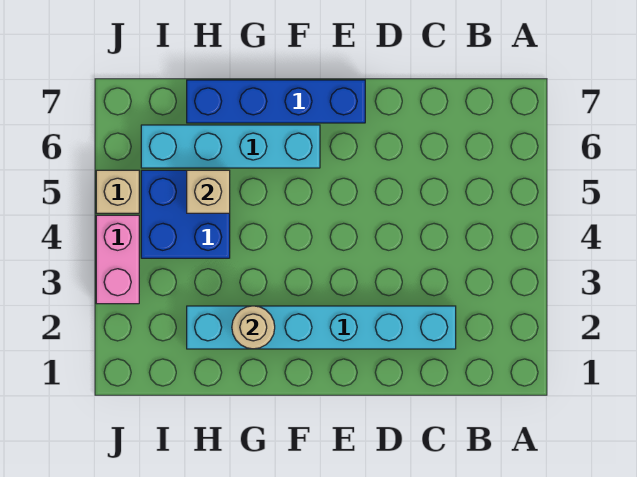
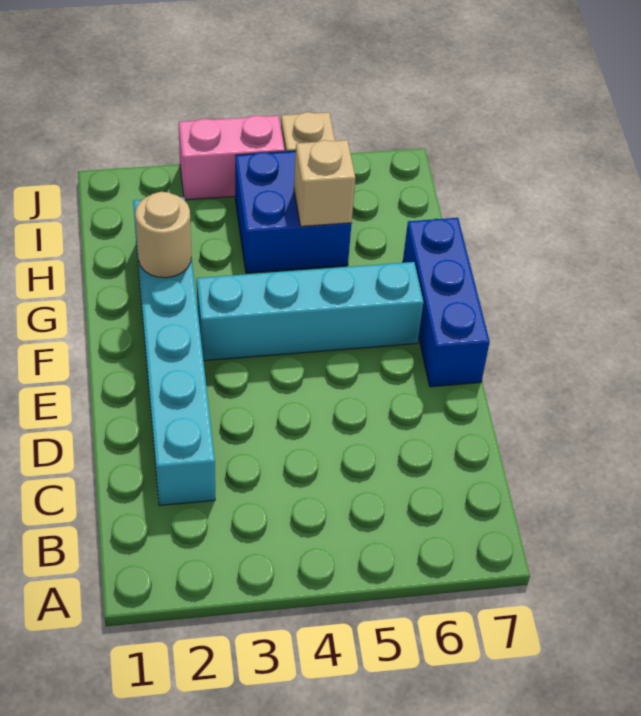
blue 1x4 brick [187,80,365,123] -> blue 1x3 brick [403,218,490,387]
cyan 1x4 brick [141,125,320,168] -> cyan 1x4 brick turned to [197,262,424,361]

